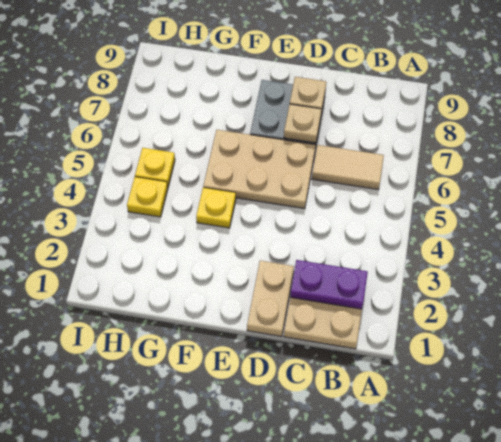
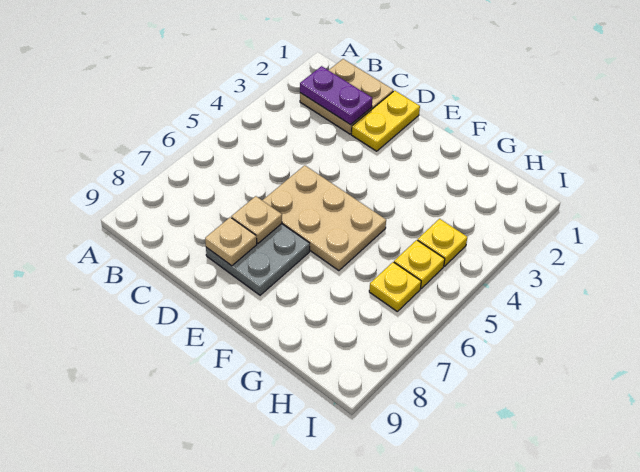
tan 1x2 tile [312,145,384,189] -> none
tan 1x2 plate [247,261,294,337] -> yellow 1x2 plate [351,91,420,151]
yellow 1x1 plate [196,188,236,228] -> yellow 1x1 plate moved to [369,262,421,311]

